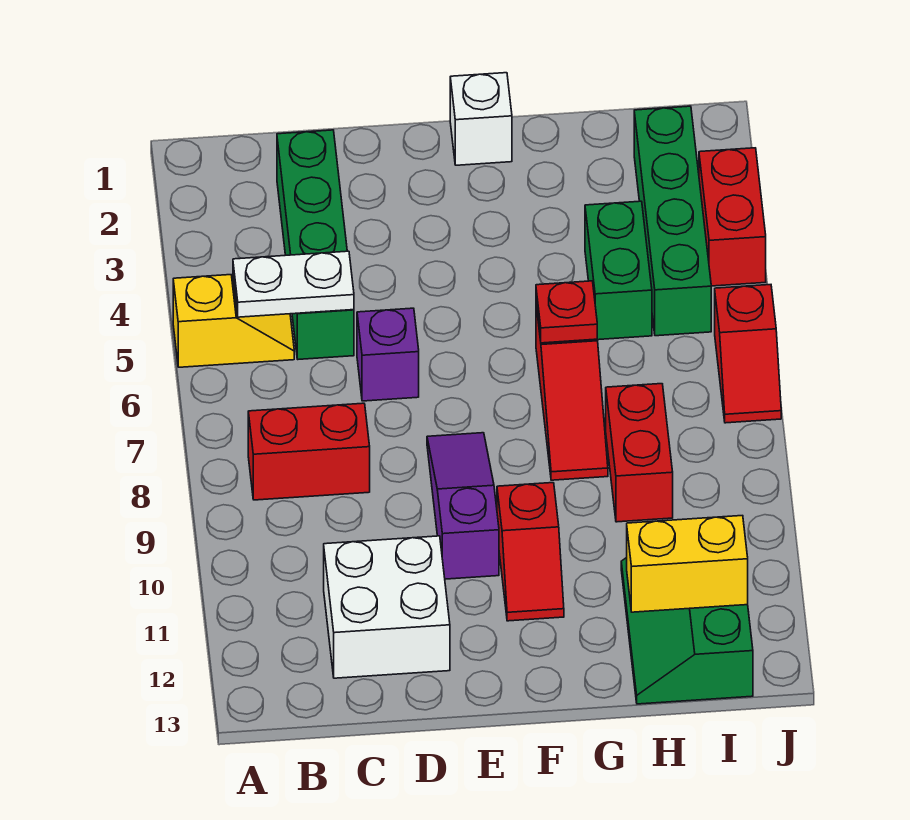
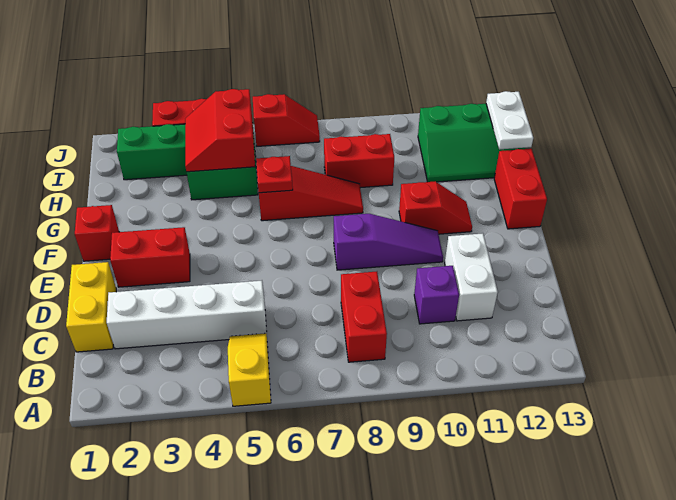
white 1x2 plate [233,251,354,317] -> white 1x2 plate moved to [486,91,533,149]
green 1x4 brick [277,130,354,359] -> white 1x4 brick [107,281,267,349]
white 2x2 brick [324,536,450,678] -> white 1x2 brick [445,233,498,321]
purple 1x1 brick [357,308,419,401] -> purple 1x1 brick moved to [414,266,459,324]
none -> red 1x2 brick [110,227,190,287]
purple 1x3 slope [427,433,499,579] -> purple 1x3 slope turned to [334,214,443,270]
white 1x1 brick [450,73,512,165] -> red 1x1 brick [75,205,119,261]
none -> red 1x2 brick [494,149,547,229]
none -> red 2x2 slope [185,89,255,172]
yellow 1x2 brick [627,516,748,612] -> yellow 1x2 brick moved to [66,262,116,352]

